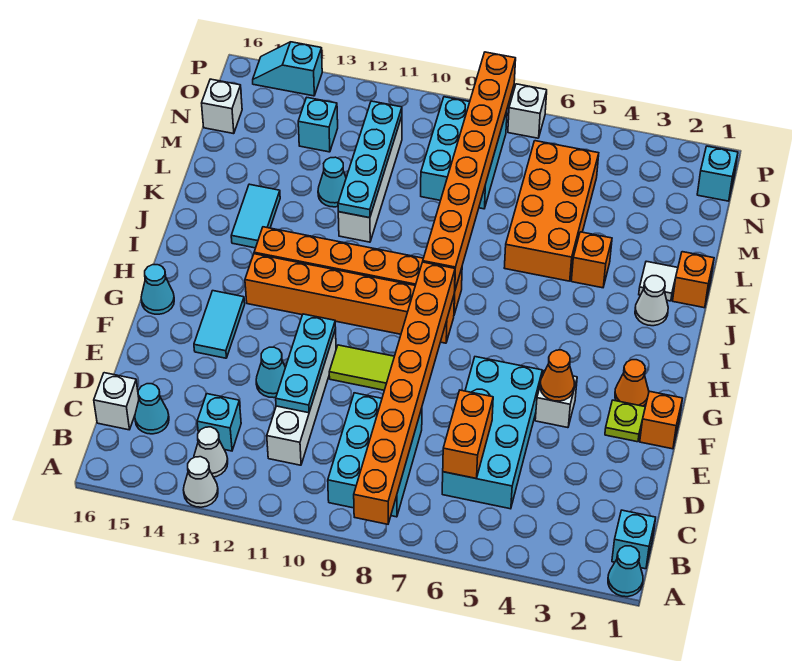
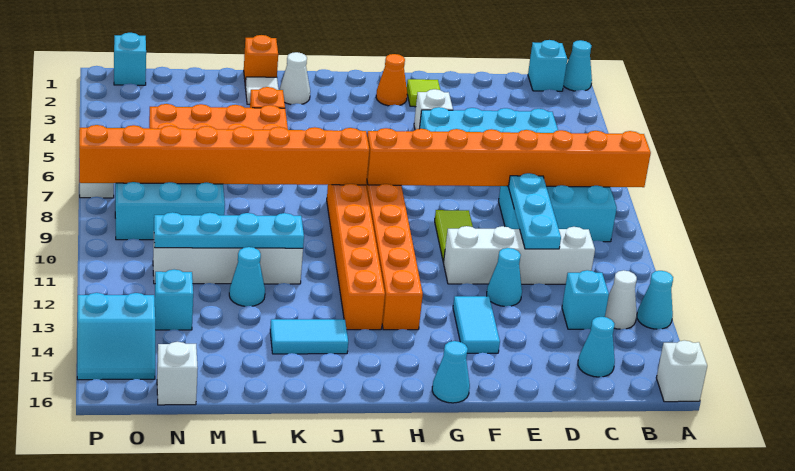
white 1x1 cone [184,457,218,507] -> cyan 1x1 cone [637,271,673,329]
orange 1x2 brick [443,390,493,478] -> none
white 1x1 brick [94,373,139,430] -> white 1x1 brick moved to [656,340,707,402]
cyan 1x3 plate [276,314,336,413] -> cyan 1x3 plate turned to [508,173,561,249]
orange 1x1 brick [640,391,683,449] -> none
lime 1x1 plate [605,400,645,442] -> lime 1x1 tile [407,79,440,107]
orange 1x1 cone [540,350,574,401] -> none
cyan 1x2 tile [194,291,245,358] -> cyan 1x2 tile turned to [453,296,500,353]
cyan 1x2 slope [253,42,322,96] -> cyan 2x2 slope [77,293,155,380]

